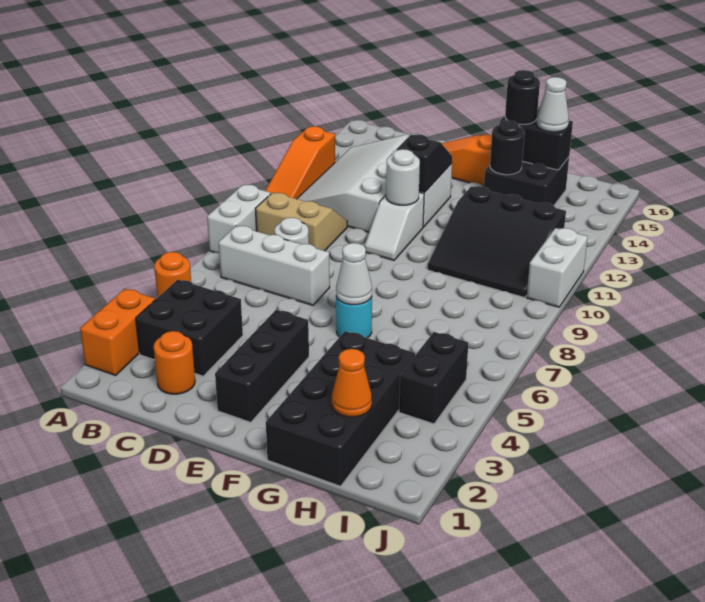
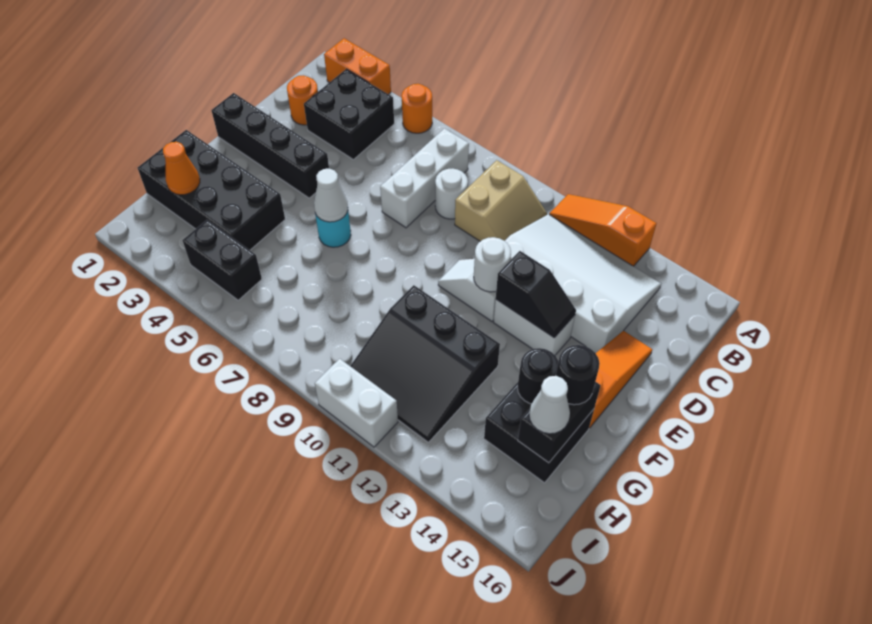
white 1x2 brick [207,185,271,253] -> none
black 1x3 brick [215,310,309,422] -> black 1x4 brick [212,93,329,198]
black 3x3 slope [428,186,566,298] -> black 3x3 slope turned to [350,285,500,442]

